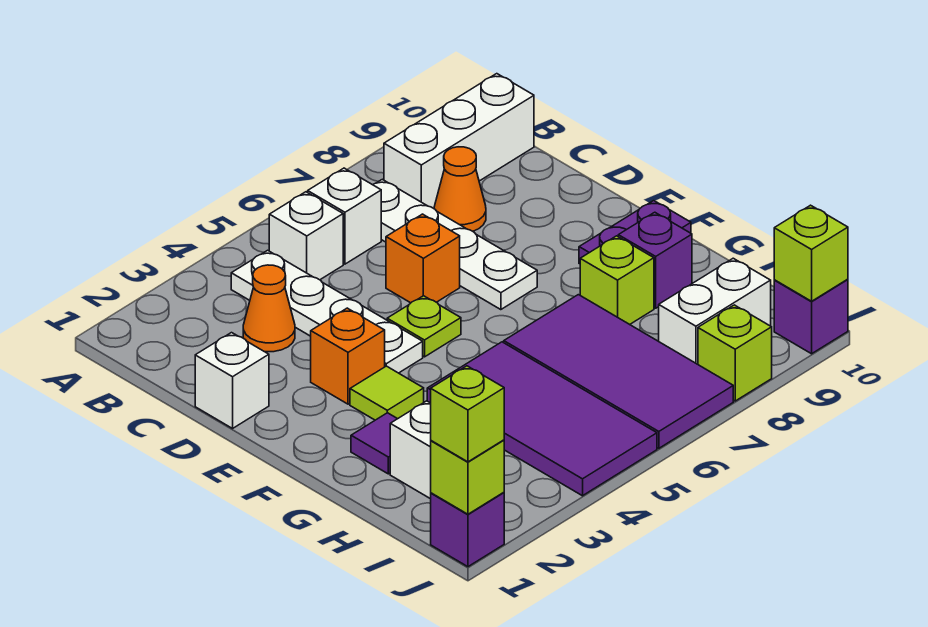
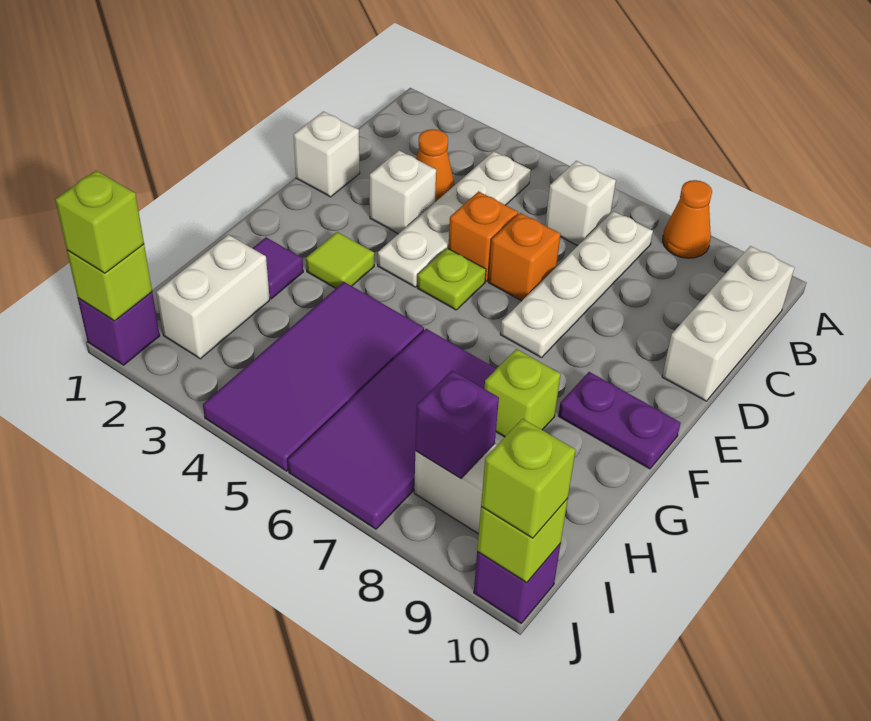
white 1x1 brick [269,192,343,280] -> white 1x1 brick moved to [370,151,436,234]
white 1x3 brick [384,74,534,208] -> white 1x3 brick turned to [662,246,794,401]
orange 1x1 cone [434,147,486,231] -> orange 1x1 cone moved to [663,180,712,258]
orange 1x1 brick [311,308,385,404] -> orange 1x1 brick moved to [448,191,518,281]
purple 1x1 brick [618,212,692,308] -> purple 1x1 brick moved to [415,370,499,478]
lime 1x1 brick [698,305,772,401] -> lime 1x1 brick moved to [481,419,576,538]

